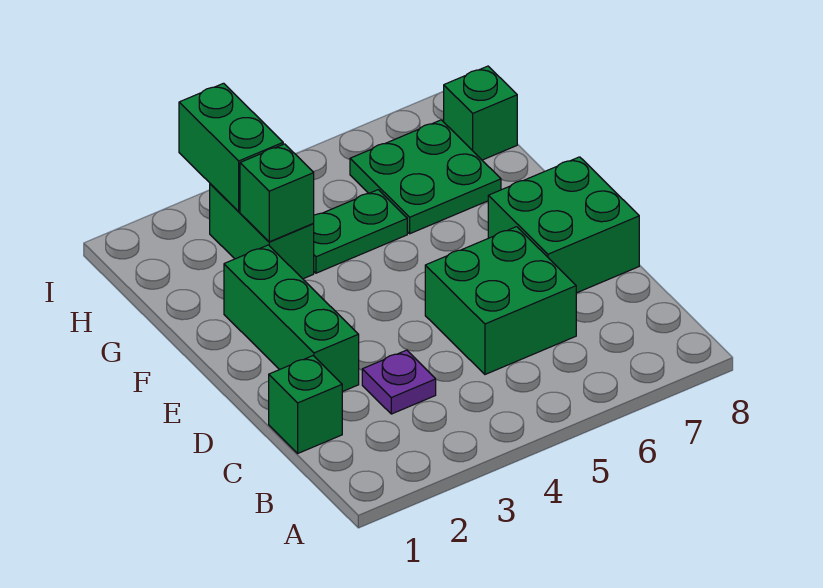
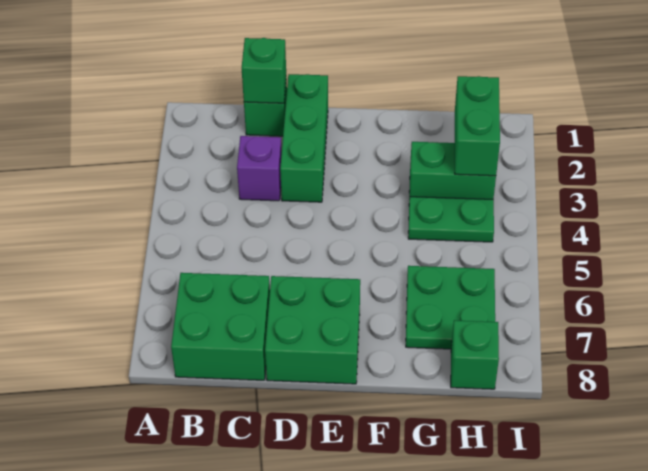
purple 1x1 plate [362,350,436,414] -> purple 1x1 brick [237,136,282,201]
green 2x2 brick [425,227,576,374] -> green 2x2 brick moved to [171,273,270,380]
green 1x3 brick [224,245,359,392] -> green 1x3 brick turned to [280,74,328,202]
green 1x1 brick [240,144,314,242] -> green 1x1 brick moved to [242,38,286,103]
green 1x2 plate [314,190,407,273] -> green 1x2 plate turned to [408,197,494,242]
green 1x2 brick [179,83,283,212] -> green 1x2 brick turned to [455,76,500,176]

